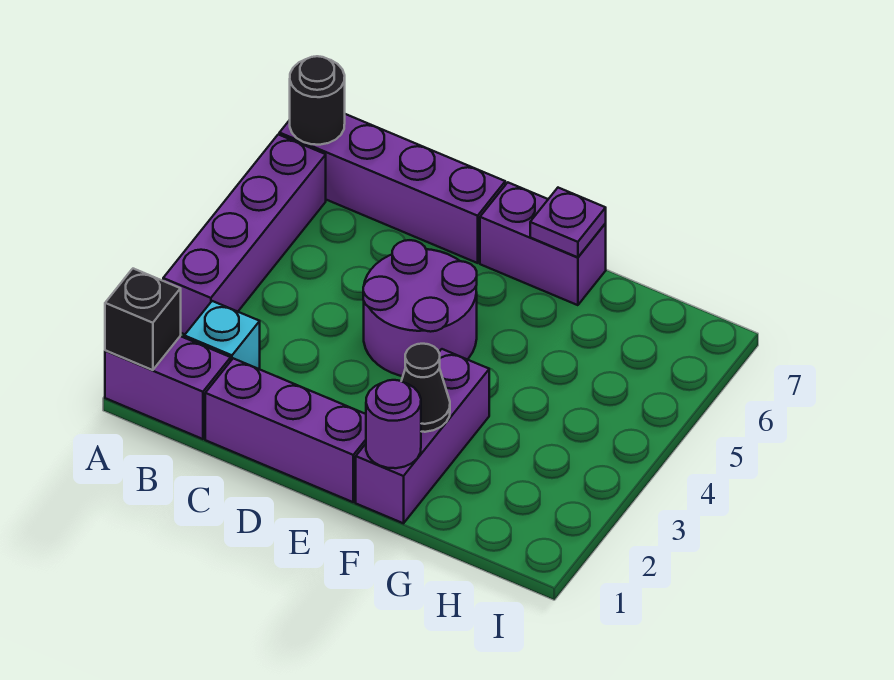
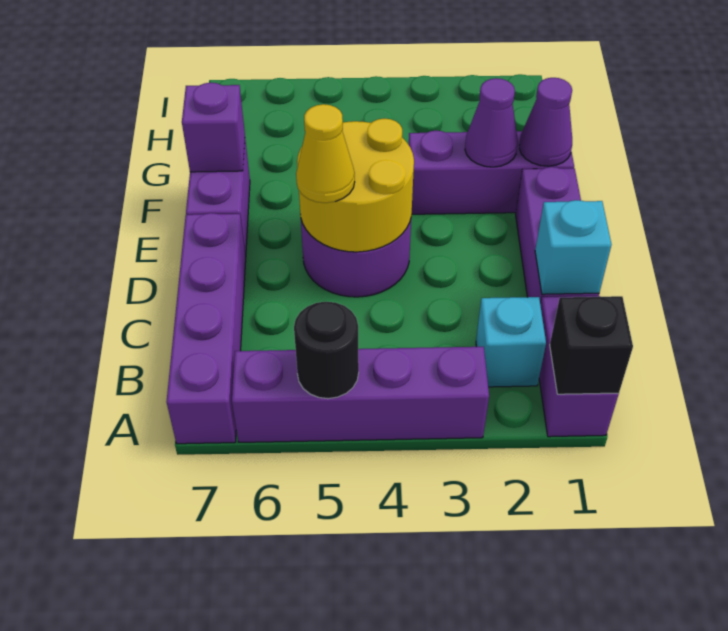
black 1x1 round brick [290,56,345,145] -> black 1x1 round brick moved to [294,302,359,399]
none -> cyan 1x1 brick [535,200,611,294]
none -> yellow 2x2 round brick [297,119,414,252]
none -> yellow 1x1 cone [296,104,355,203]
purple 1x1 round brick [366,380,421,468] -> purple 1x1 cone [519,78,572,166]
black 1x1 cone [402,344,450,432] -> purple 1x1 cone [465,78,518,167]
purple 1x1 plate [530,188,606,257] -> purple 1x1 brick [182,83,245,172]

